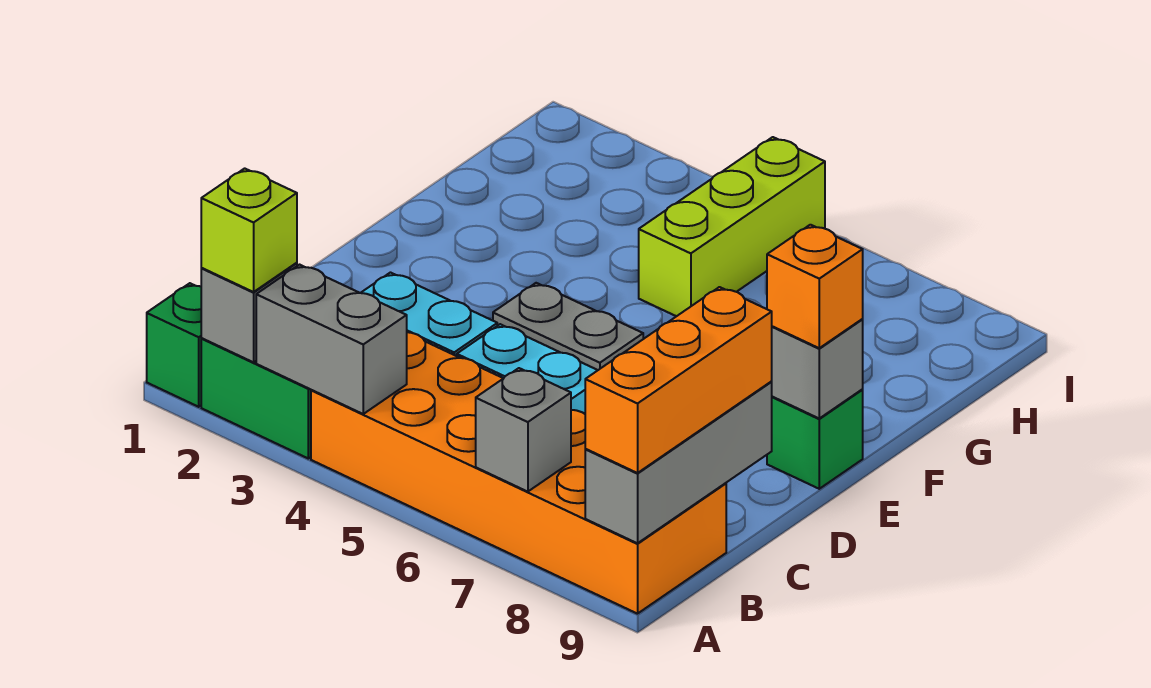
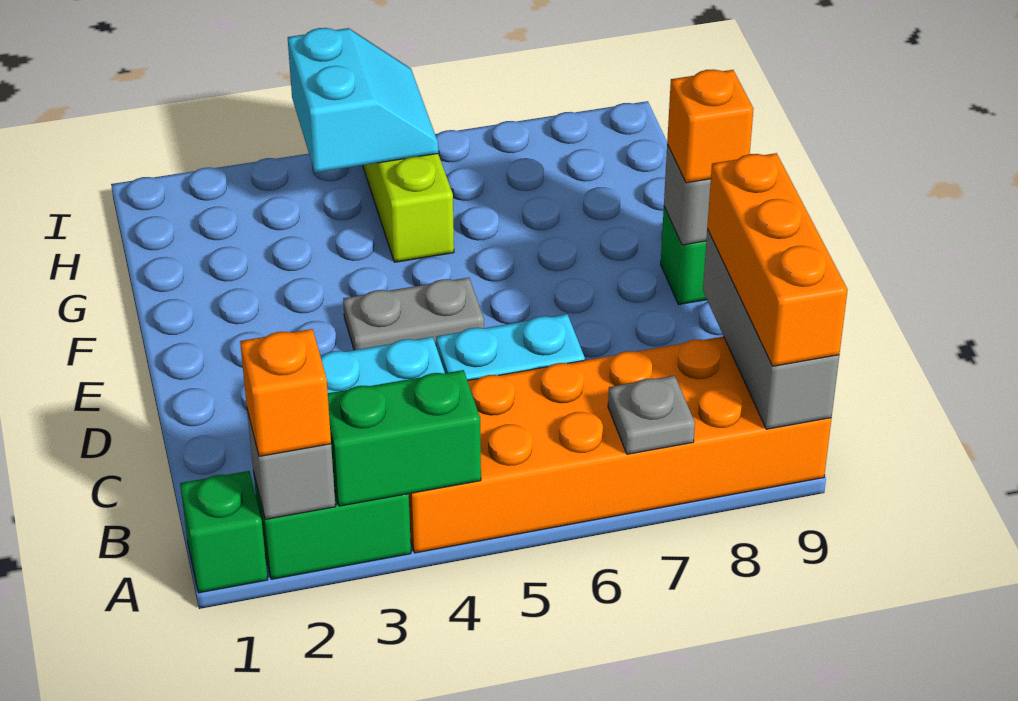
lime 1x1 brick [201,168,297,292] -> orange 1x1 brick [240,329,331,456]
grey 1x2 brick [256,265,407,414] -> green 1x2 brick [328,370,481,506]
grey 1x1 brick [476,368,571,492] -> grey 1x1 plate [608,376,695,454]
none -> cyan 2x2 slope [288,28,438,173]

